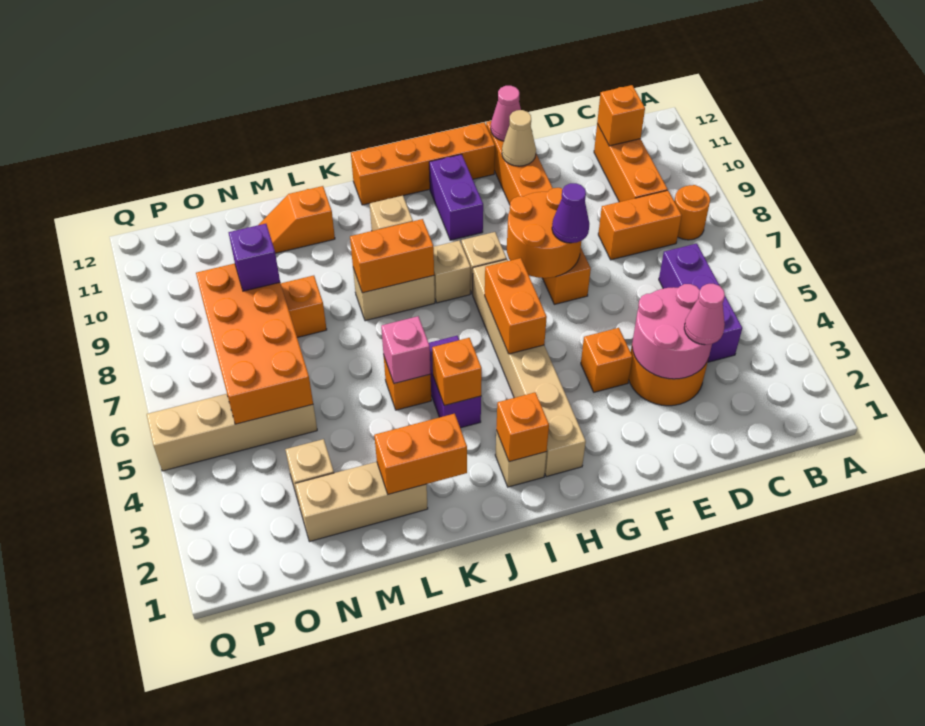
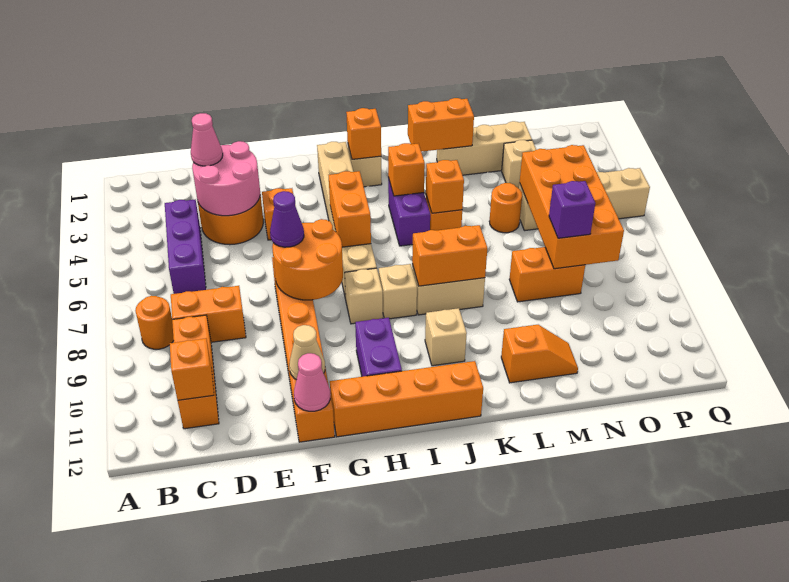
pink 1x1 brick [381,316,431,384] -> orange 1x1 brick [426,160,464,213]
none -> orange 1x1 round brick [489,183,522,233]

